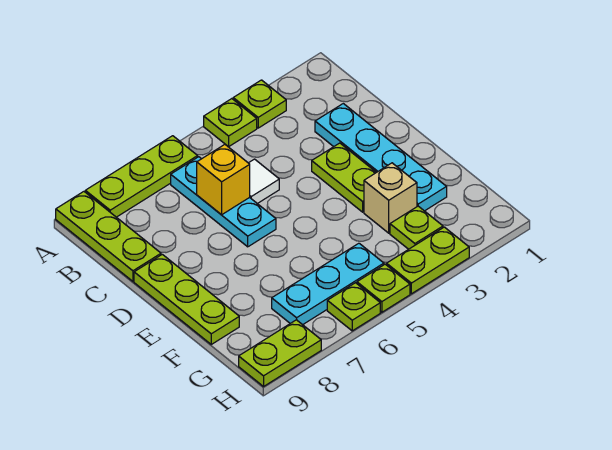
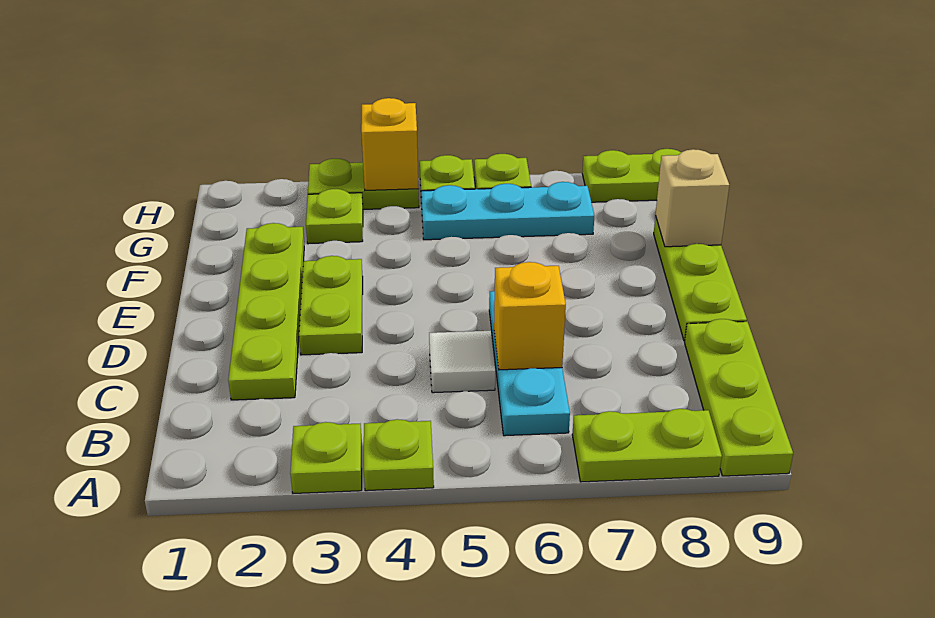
lime 1x3 plate [85,136,198,217] -> lime 1x2 plate [572,409,722,482]
cyan 1x4 plate [315,104,447,211] -> lime 1x4 plate [228,223,304,400]
tan 1x1 brick [364,163,417,233] -> tan 1x1 brick moved to [655,149,729,247]
none -> yellow 1x1 brick [361,98,419,190]

